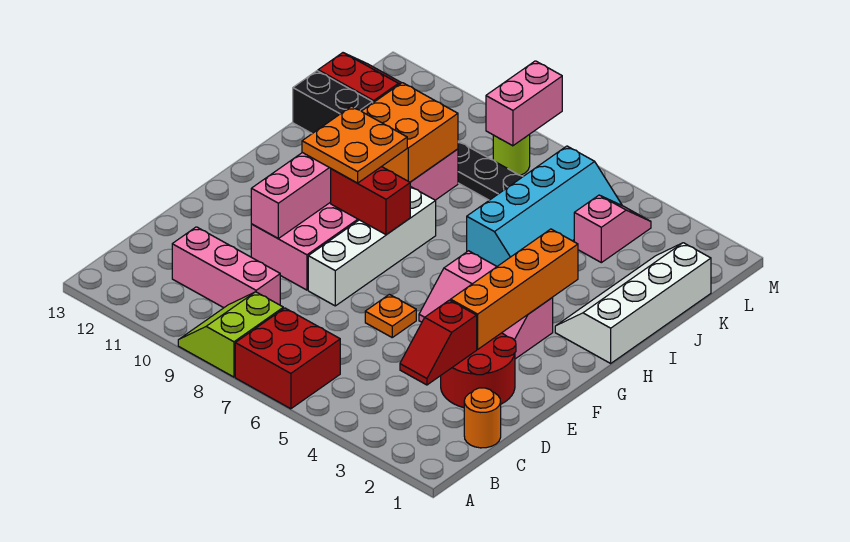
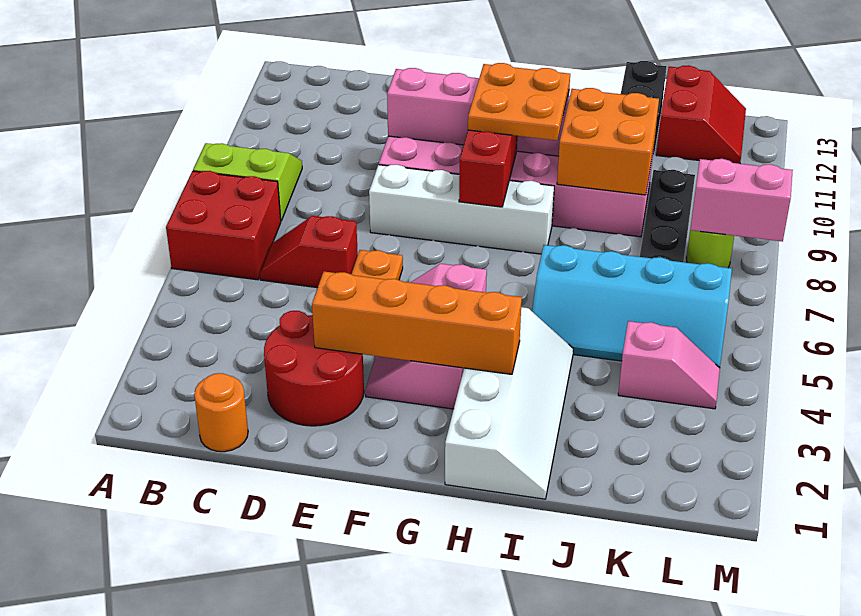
red 1x2 slope [400,300,477,385] -> red 1x2 slope moved to [260,216,358,288]
pink 1x3 brick [172,227,280,308] -> none
white 2x4 slope [555,243,711,363] -> white 2x4 slope turned to [445,307,573,499]

